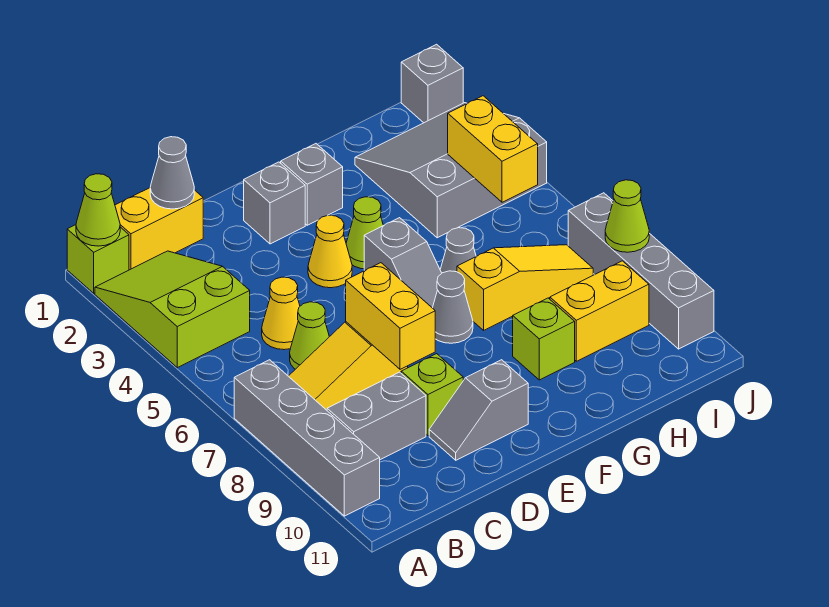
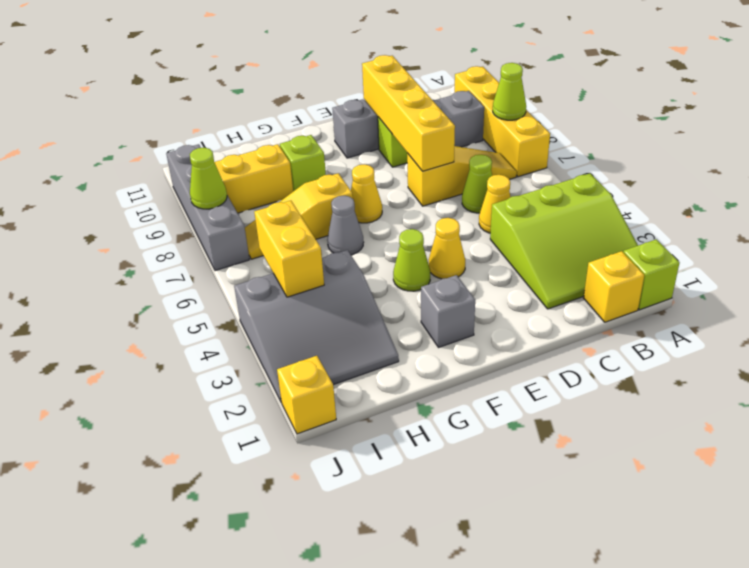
lime 1x1 cone [76,174,120,246] -> lime 1x1 cone moved to [493,63,526,120]
lime 2x3 slope [95,251,250,368] -> lime 3x3 slope [490,174,638,309]
grey 1x4 brick [234,360,380,516] -> yellow 1x4 brick [455,66,550,177]
yellow 1x2 brick [115,188,203,270] -> yellow 1x1 brick [584,251,644,322]
grey 1x1 cone [150,137,194,209] -> none
yellow 1x2 brick [346,263,435,369] -> yellow 1x4 brick [362,55,455,171]
grey 1x1 brick [244,162,305,244] -> none
grey 1x2 slope [364,218,442,308] -> none
grey 1x1 cone [433,271,473,343] -> yellow 1x1 cone [351,164,382,223]
grey 1x1 brick [401,44,463,123] -> yellow 1x1 brick [277,356,336,434]

